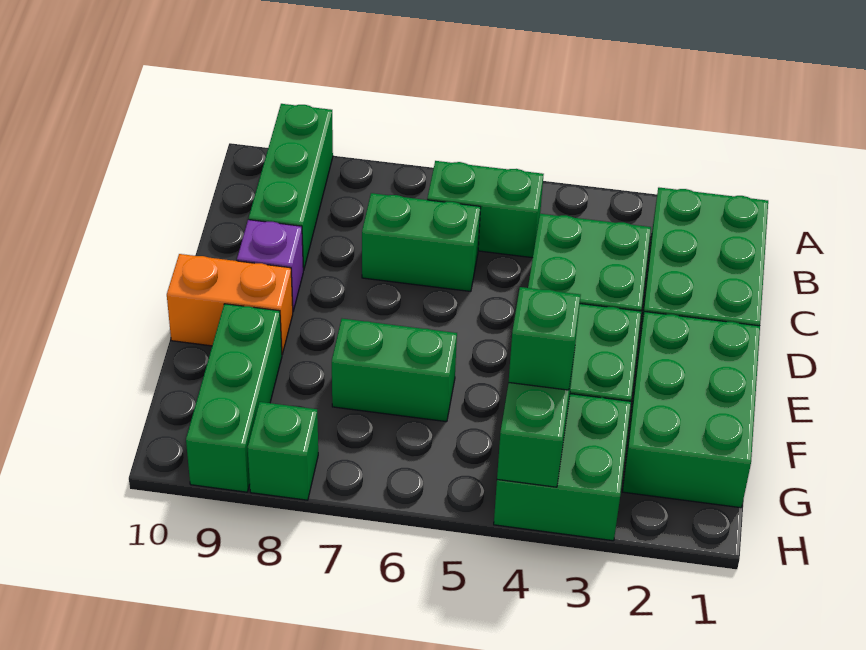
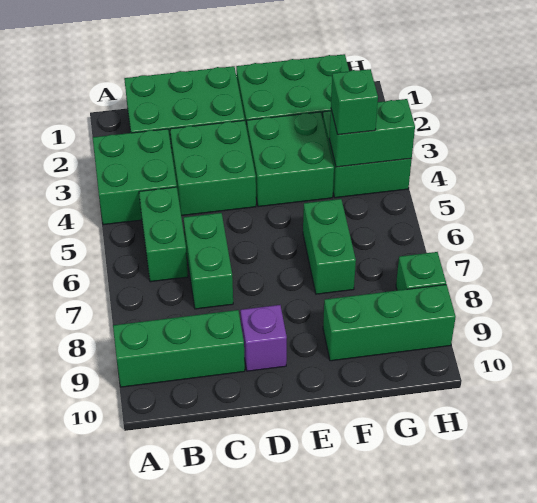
none -> green 2x2 brick [93,129,177,225]
orange 1x2 brick [167,254,293,354] -> none

